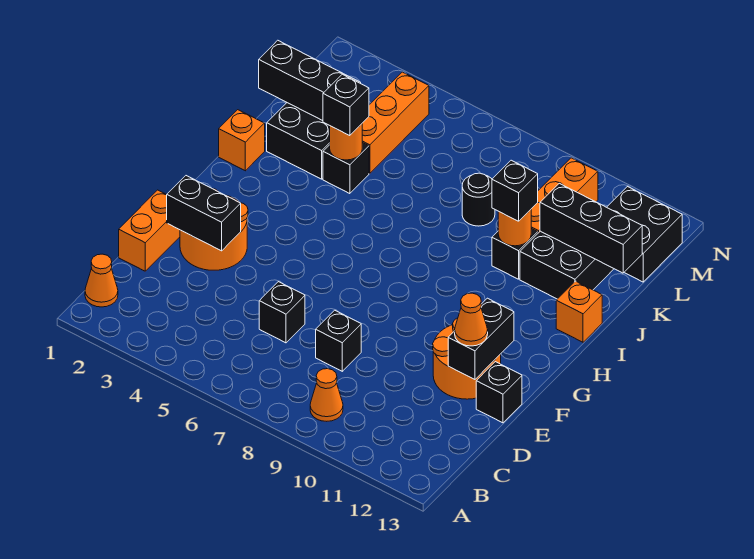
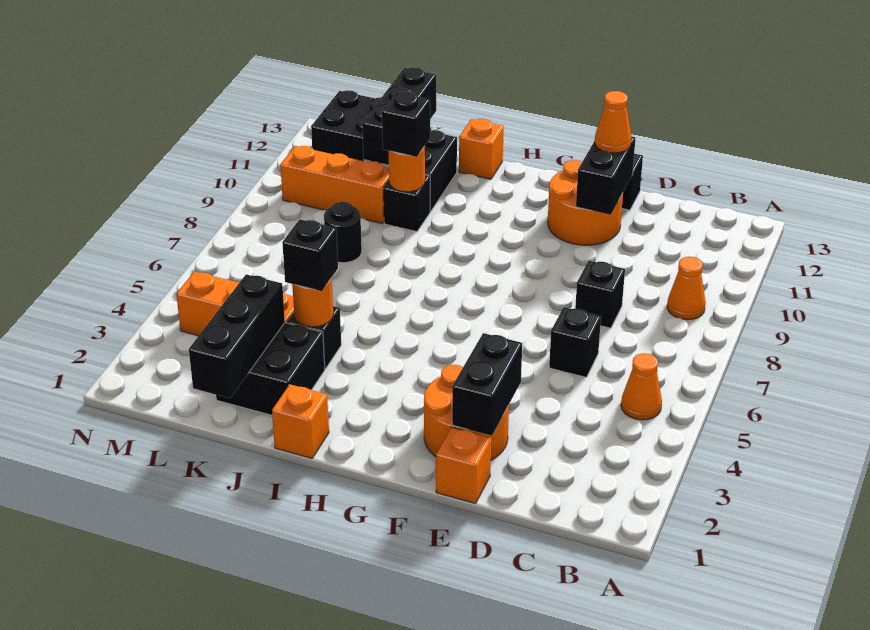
orange 1x1 cone [85,254,118,307] -> orange 1x1 cone moved to [621,353,662,420]
orange 1x2 brick [119,190,180,271] -> orange 1x1 brick [436,427,491,504]
black 1x2 brick [448,298,514,379] -> black 1x2 brick turned to [576,137,636,215]

